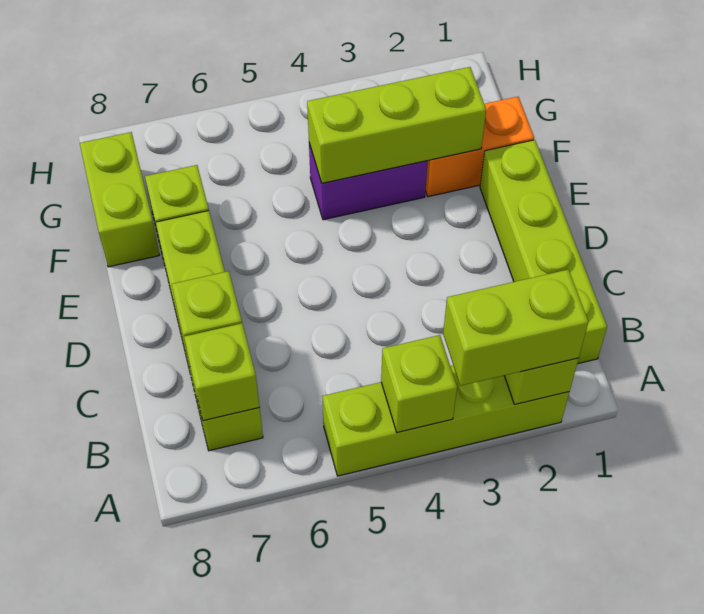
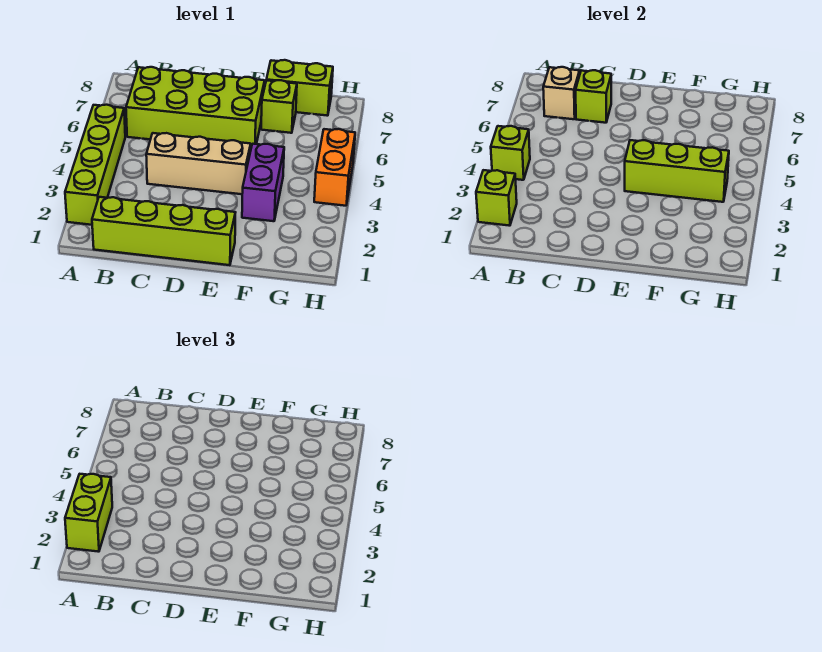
lime 1x4 brick [156,211,263,451] -> lime 2x4 brick [126,67,265,147]
lime 1x1 brick [184,323,259,421] -> tan 1x1 brick [543,67,580,119]
none -> tan 1x3 brick [146,133,251,194]
orange 1x2 brick [426,97,534,197] -> orange 1x2 brick moved to [314,129,355,206]
lime 1x3 brick [307,67,486,183] -> lime 1x3 brick turned to [625,140,729,202]

